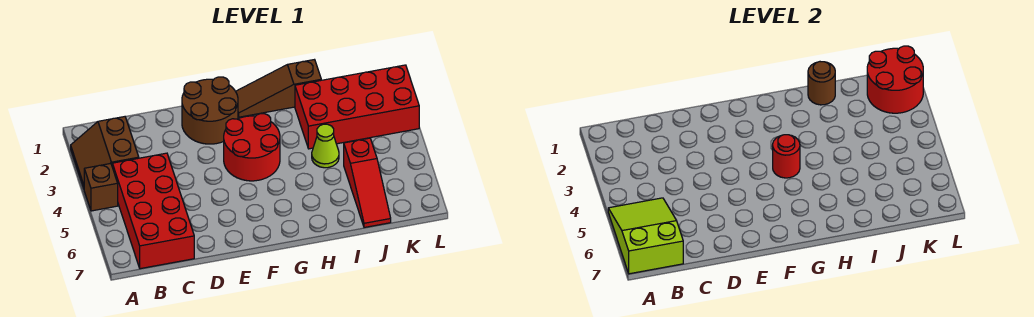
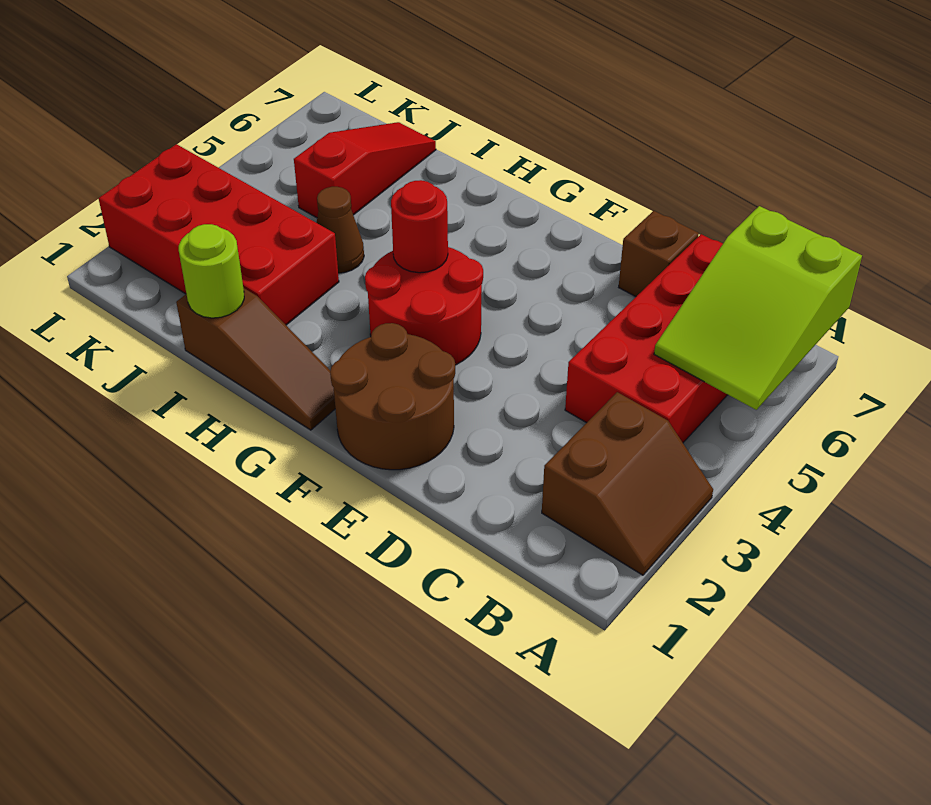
brown 1x1 brick [84,164,118,211] -> brown 1x1 brick moved to [619,211,699,297]
brown 1x1 round brick [808,62,835,105] -> lime 1x1 round brick [179,224,244,318]
lime 1x1 cone [312,124,339,168] -> brown 1x1 cone [316,187,364,273]
red 2x2 round brick [867,46,923,113] -> none

